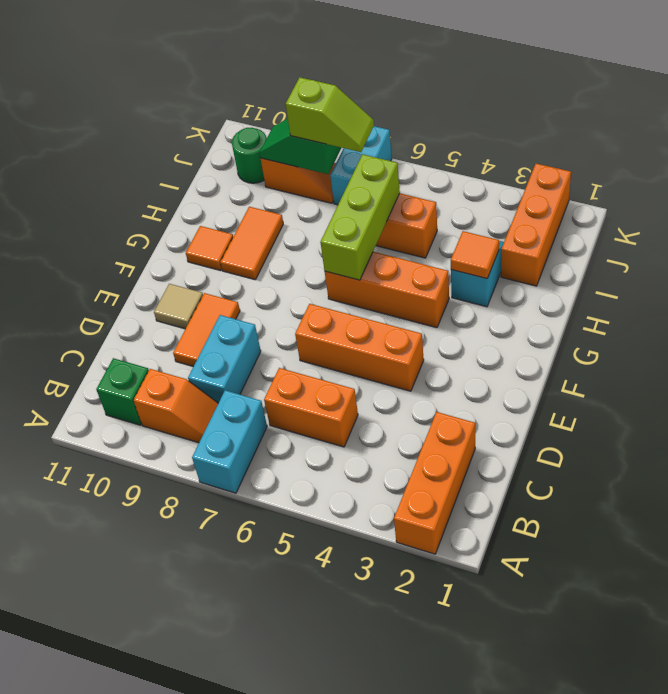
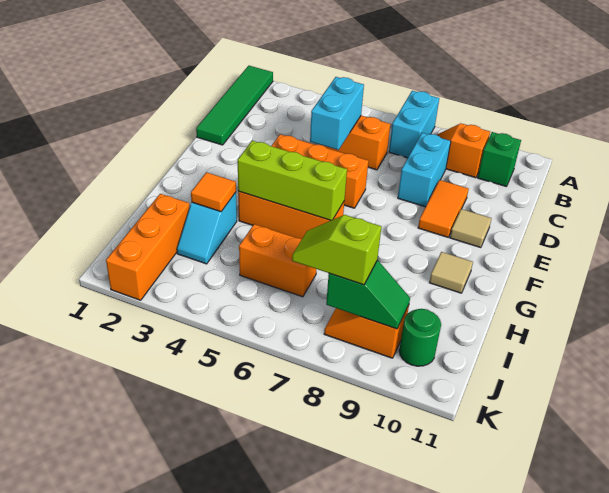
none -> green 1x4 tile [196,66,273,145]
orange 1x3 brick [394,412,475,554] -> none
lime 1x3 brick [320,155,400,280] -> lime 1x3 brick turned to [238,140,347,221]
orange 1x2 tile [220,207,283,280] -> none
orange 1x1 tile [186,226,233,270] -> tan 1x1 tile [429,252,473,293]
cyan 1x2 brick [330,126,392,205] -> cyan 1x2 brick moved to [310,77,364,150]

